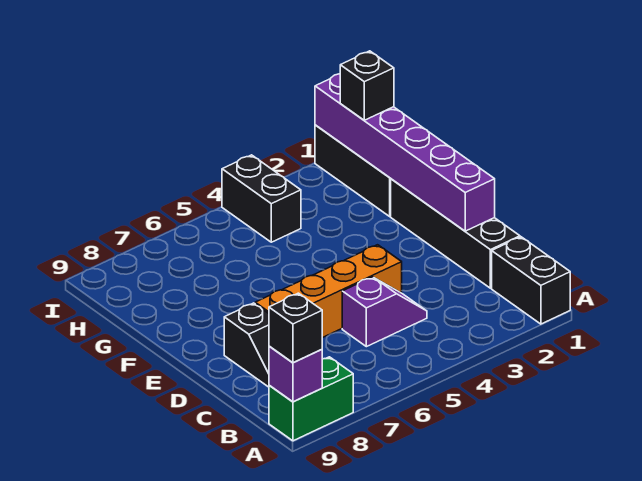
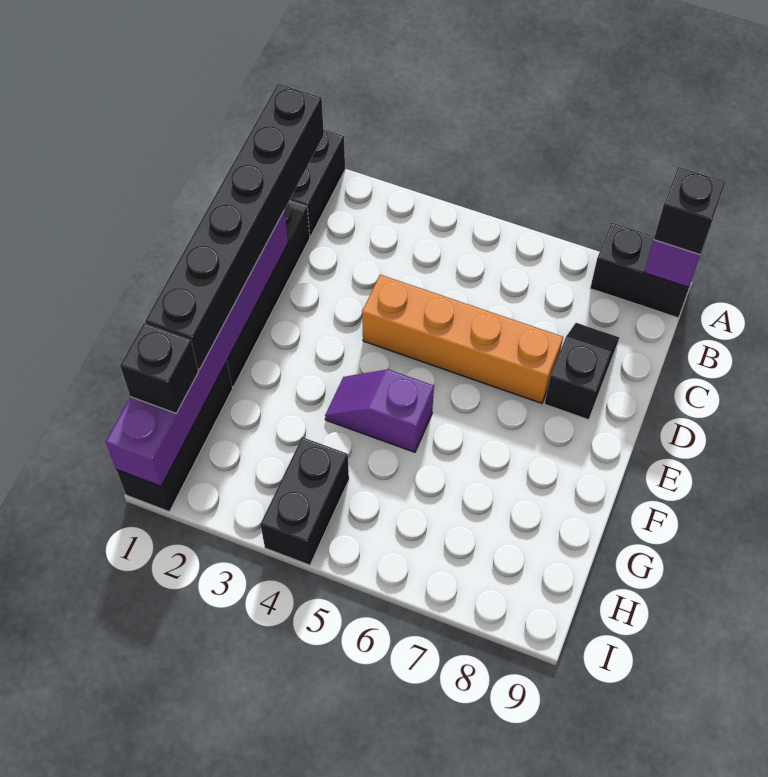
green 1x2 brick [269,357,353,441] -> black 1x2 brick [590,223,692,318]
none -> black 1x6 brick [145,84,324,370]
purple 1x2 slope [342,277,427,347] -> purple 1x2 slope moved to [325,369,434,452]

